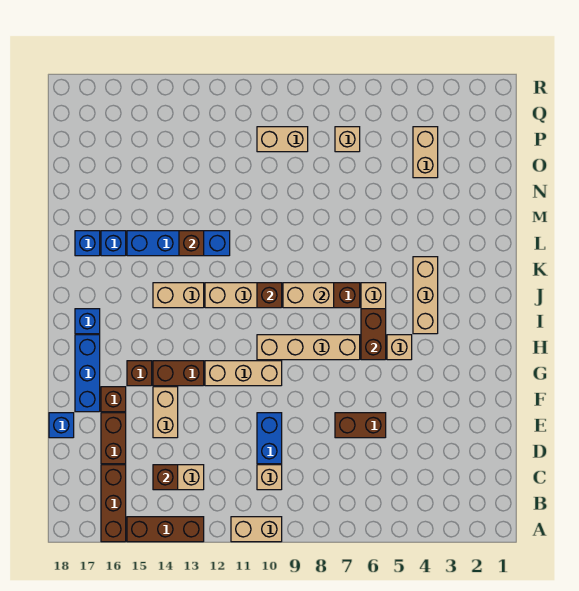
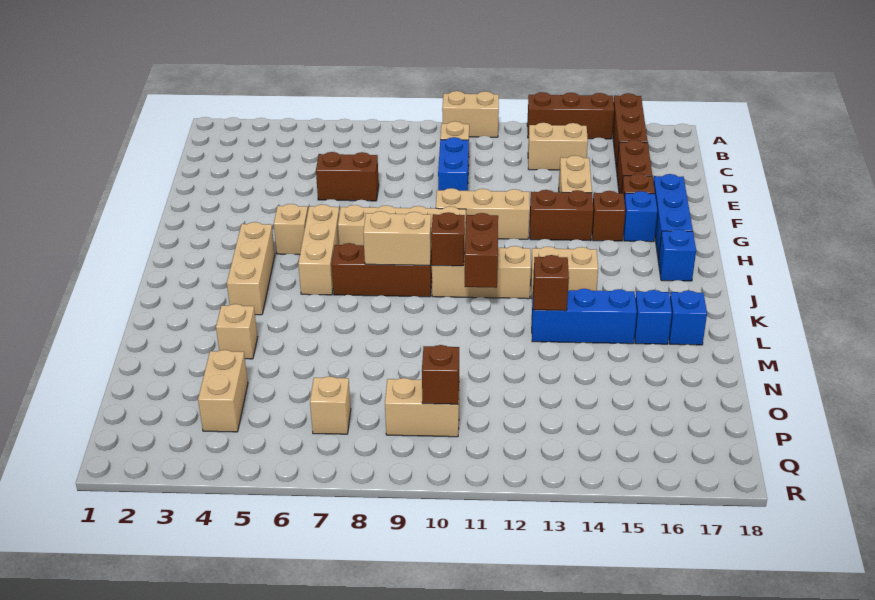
brown 1x1 brick [153,465,178,490] -> brown 1x1 brick moved to [422,345,459,404]
blue 1x1 brick [49,413,74,438] -> blue 1x1 brick moved to [623,191,657,242]
brown 1x2 brick [361,309,386,360] -> brown 1x2 brick moved to [465,213,498,288]
blue 1x4 brick [127,231,230,256] -> blue 1x3 brick [532,289,637,344]
none -> tan 1x1 brick [216,304,258,359]

